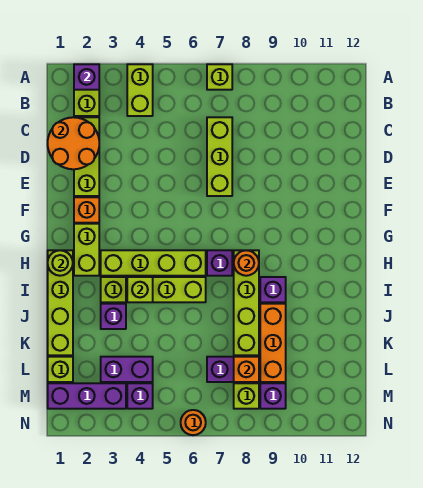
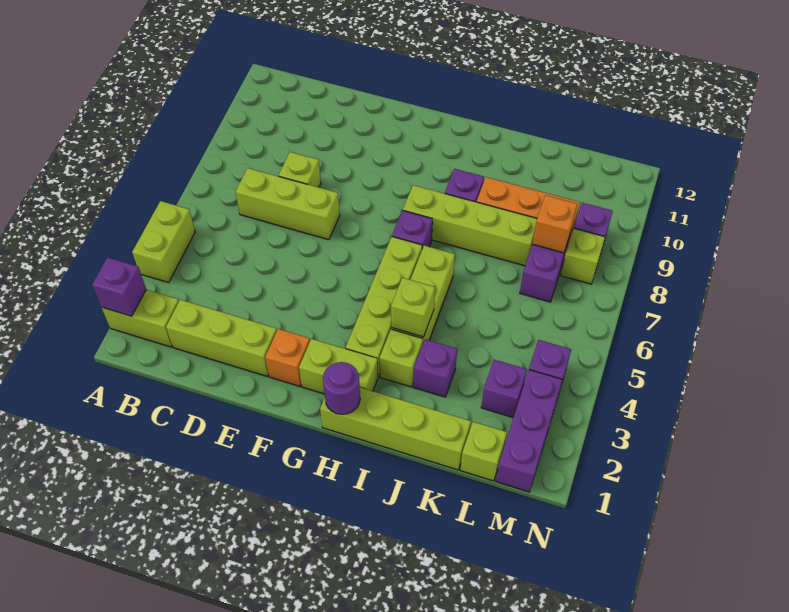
lime 1x2 brick [127,64,153,116] -> lime 1x2 brick turned to [132,201,195,283]
lime 1x1 brick [207,64,232,90] -> lime 1x1 brick moved to [279,152,321,187]
orange 2x2 round brick [48,117,99,169] -> none
lime 1x1 round brick [48,250,73,276] -> purple 1x1 round brick [323,362,360,414]
orange 1x1 round brick [234,250,259,276] -> none
purple 1x2 brick [101,357,153,382] -> purple 1x1 brick [481,360,527,418]
orange 1x1 round brick [181,410,206,435] -> none

